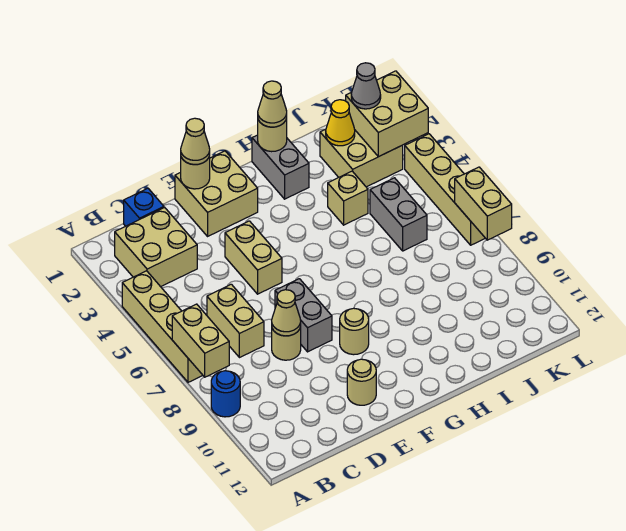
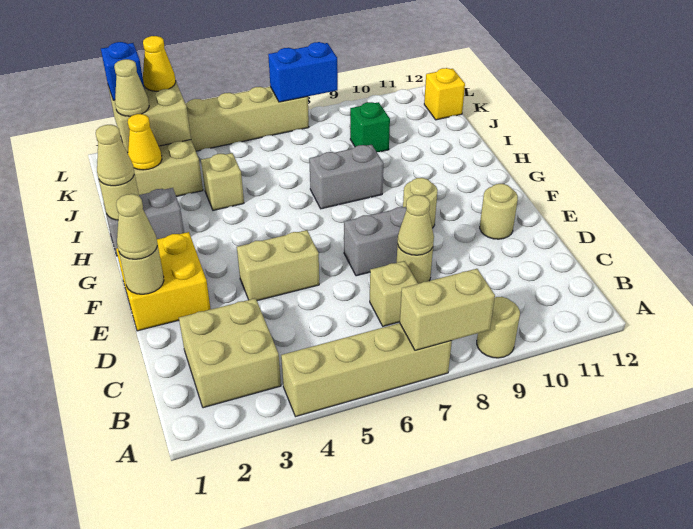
blue 1x1 round brick [211,371,240,417] -> tan 1x1 round brick [477,297,520,358]
blue 1x1 brick [124,188,164,226] -> blue 1x1 brick moved to [101,42,145,100]
tan 1x2 brick [207,284,264,358] -> tan 1x1 brick [370,261,418,326]
tan 2x2 brick [175,151,258,236] -> yellow 2x2 brick [116,232,211,331]
grey 1x2 brick [370,178,427,251] -> grey 1x2 brick moved to [309,145,383,209]
none -> green 1x1 brick [350,102,390,152]
grey 1x1 cone [351,63,381,109] -> tan 1x1 cone [114,59,149,116]
none -> yellow 1x1 brick [424,68,465,120]
none -> yellow 1x1 cone [143,36,176,91]
tan 1x2 brick [455,167,512,240] -> blue 1x2 brick [268,42,338,102]

